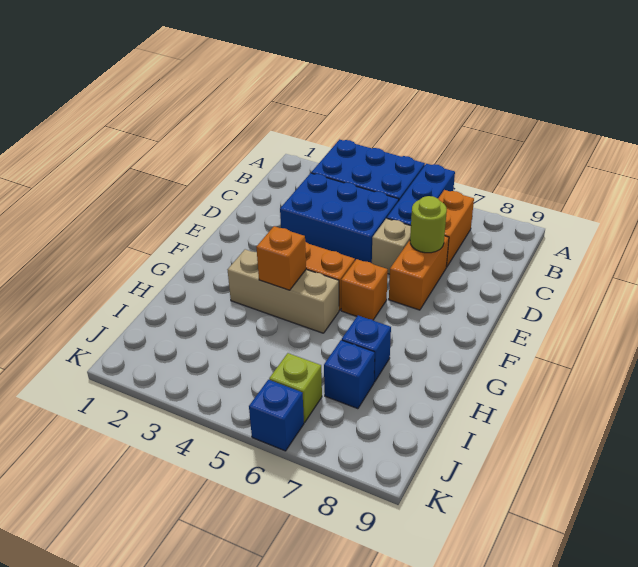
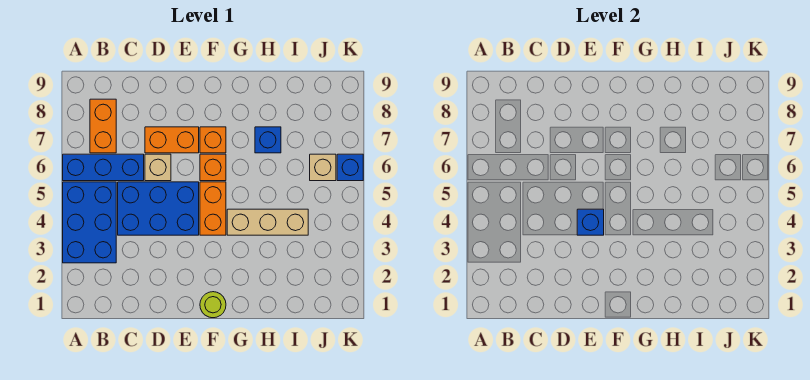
orange 1x2 brick [438,190,474,267] -> orange 1x2 brick turned to [90,99,116,153]
blue 2x3 brick [280,173,399,263] -> blue 2x3 brick turned to [118,182,199,235]
lime 1x1 round brick [410,196,447,253] -> lime 1x1 round brick moved to [200,292,226,318]
tan 1x3 brick [228,249,339,333] -> tan 1x3 brick turned to [227,209,308,235]
orange 1x1 brick [256,226,306,290] -> orange 1x1 brick moved to [200,127,226,153]
blue 1x1 brick [324,340,375,409] -> blue 1x1 brick moved to [577,209,604,235]
lime 1x1 brick [269,353,322,422] -> tan 1x1 brick [310,154,336,181]

